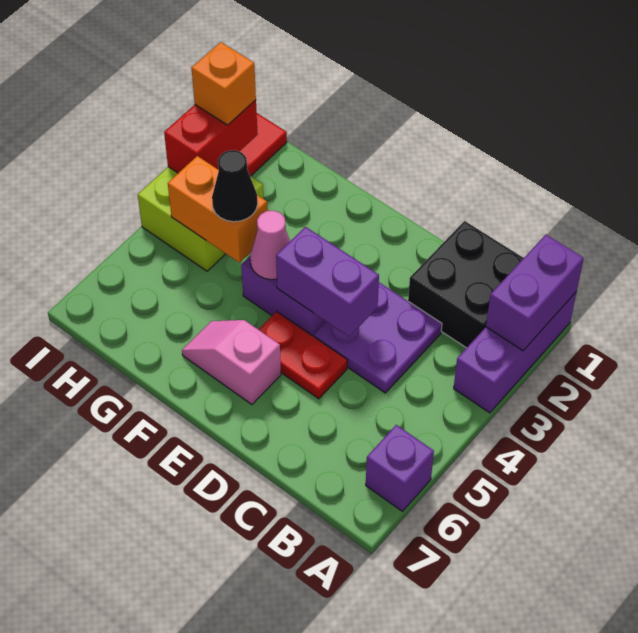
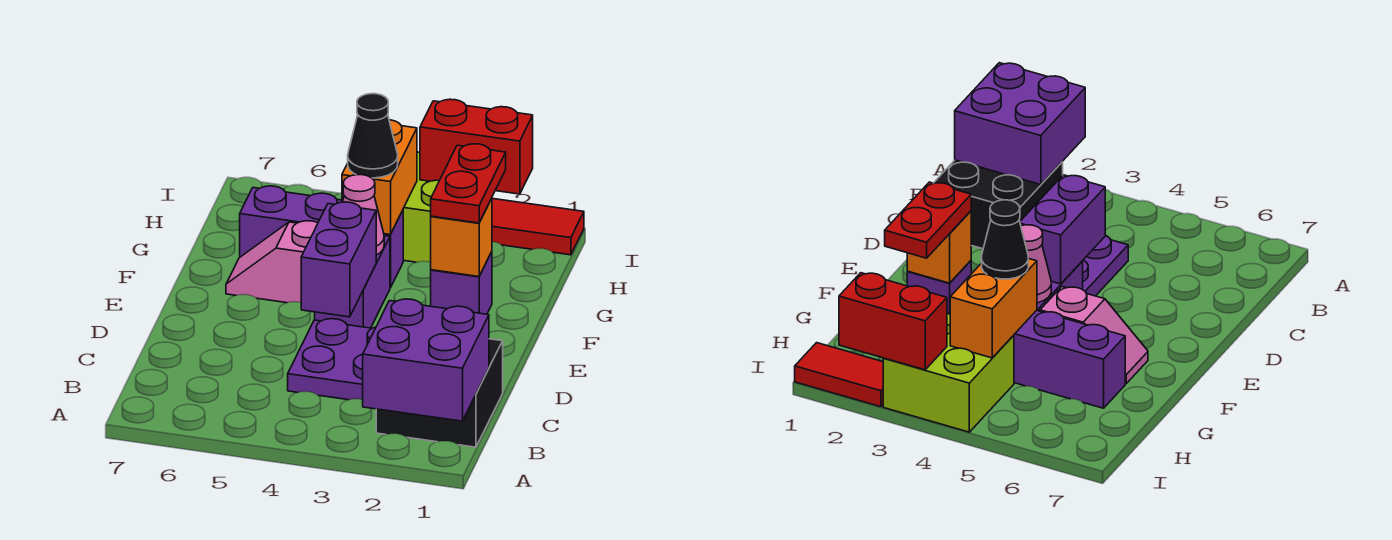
purple 1x3 brick [454,292,577,413] -> purple 1x3 brick moved to [240,186,403,288]
purple 1x2 brick [486,235,584,350] -> purple 2x2 brick [363,299,489,421]
purple 1x1 brick [366,425,434,511] -> purple 1x1 brick moved to [431,252,492,314]
red 1x2 plate [258,312,347,399] -> red 1x2 plate moved to [431,144,506,223]
pink 1x2 slope [182,320,281,404] -> pink 1x2 slope turned to [226,221,318,303]
orange 1x1 brick [192,42,256,125] -> orange 1x1 brick moved to [431,198,492,277]

